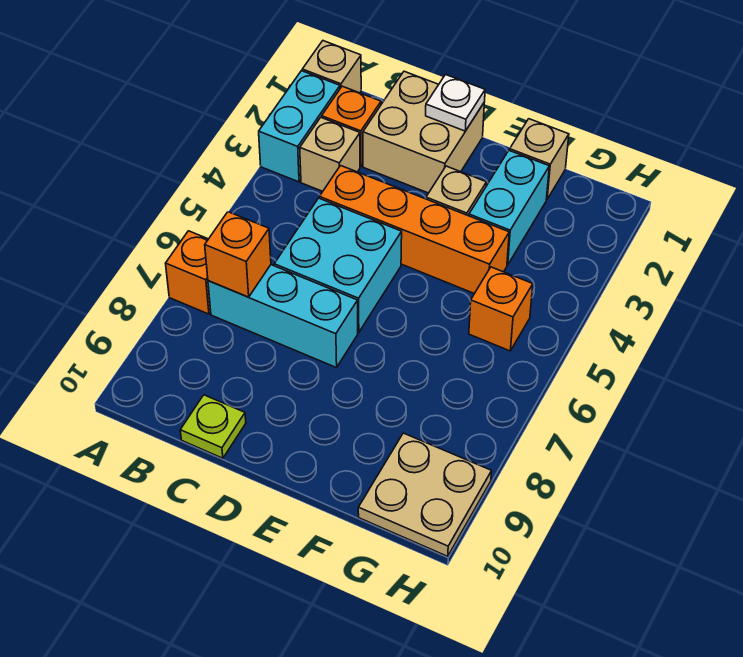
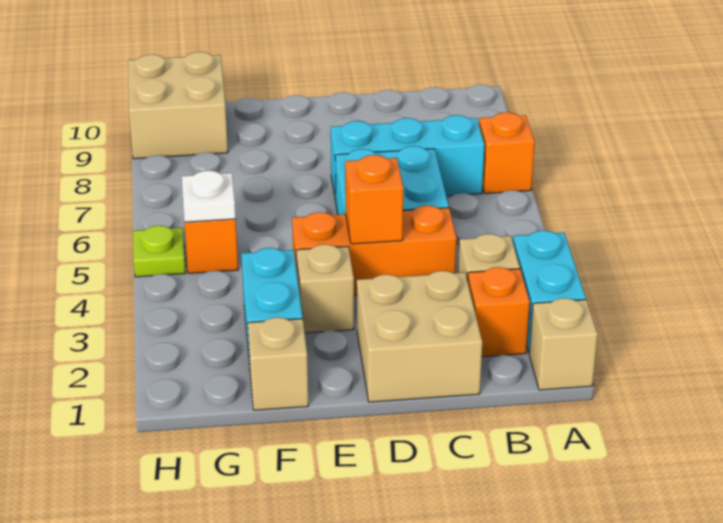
orange 1x1 brick [205,212,271,297] -> orange 1x1 brick moved to [345,155,403,244]
orange 1x4 brick [320,166,509,294] -> orange 1x3 brick [292,206,457,295]
lime 1x1 plate [180,395,246,458] -> lime 1x1 plate moved to [133,226,185,277]
white 1x1 plate [426,75,485,131] -> white 1x1 plate moved to [182,170,236,222]
tan 2x2 plate [358,433,492,556] -> tan 2x2 brick [128,52,228,159]

